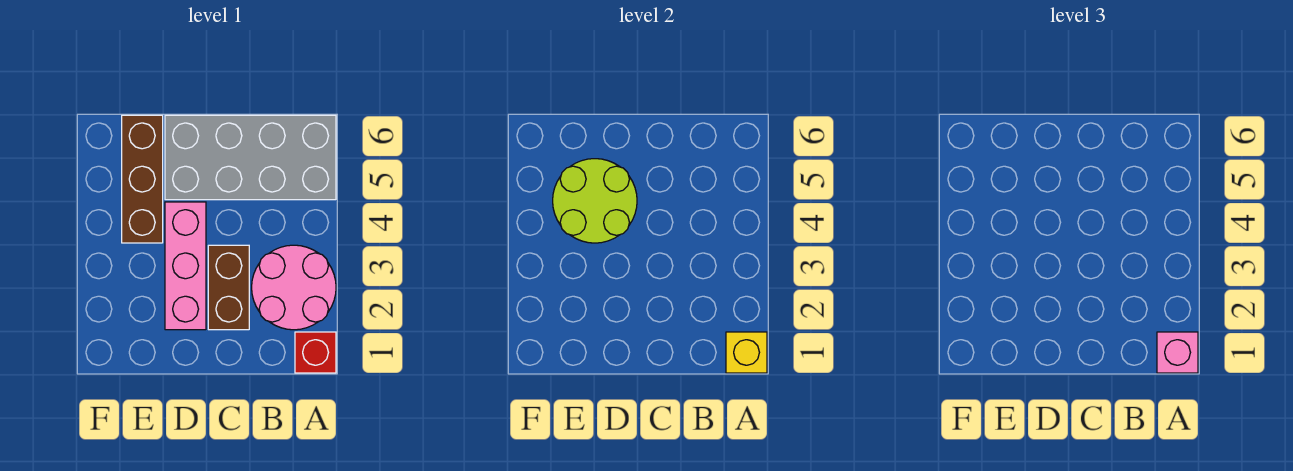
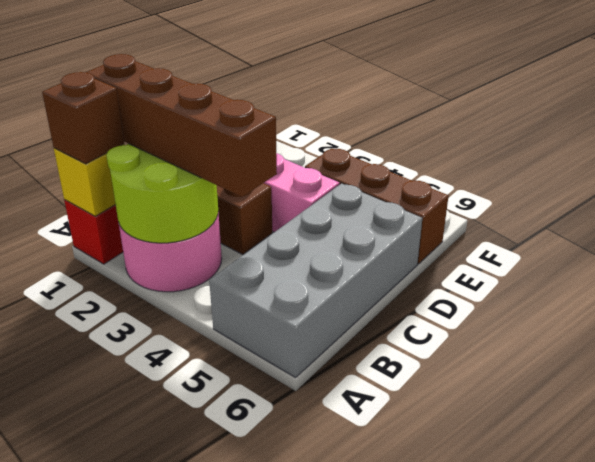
pink 1x1 brick [1157,332,1198,373] -> brown 1x1 brick [42,72,124,164]
none -> brown 1x4 brick [86,54,277,197]
lime 2x2 round brick [553,159,637,243] -> lime 2x2 round brick moved to [106,144,218,243]

